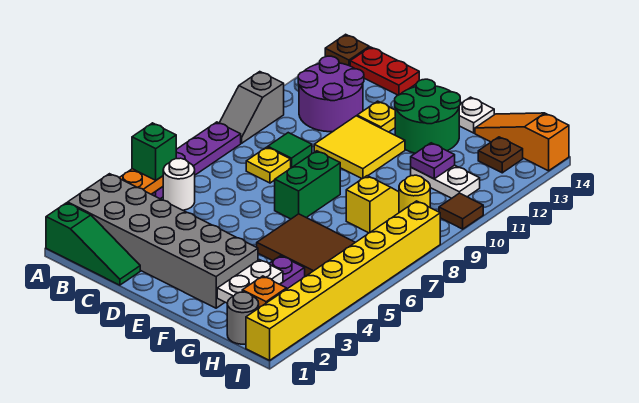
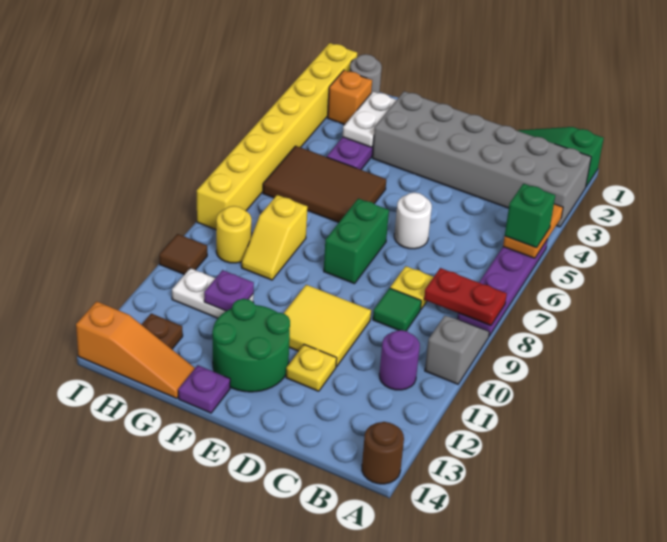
brown 1x1 plate [325,34,369,66] -> brown 1x1 round brick [362,422,404,484]
white 1x1 round brick [163,158,195,210] -> white 1x1 round brick moved to [394,192,432,249]
purple 2x2 round brick [298,56,364,132] -> purple 1x1 round brick [379,330,420,390]
red 1x2 plate [350,47,419,95] -> red 1x2 plate moved to [424,268,507,326]
white 1x1 plate [459,97,494,133] -> purple 1x1 plate [178,365,230,413]

